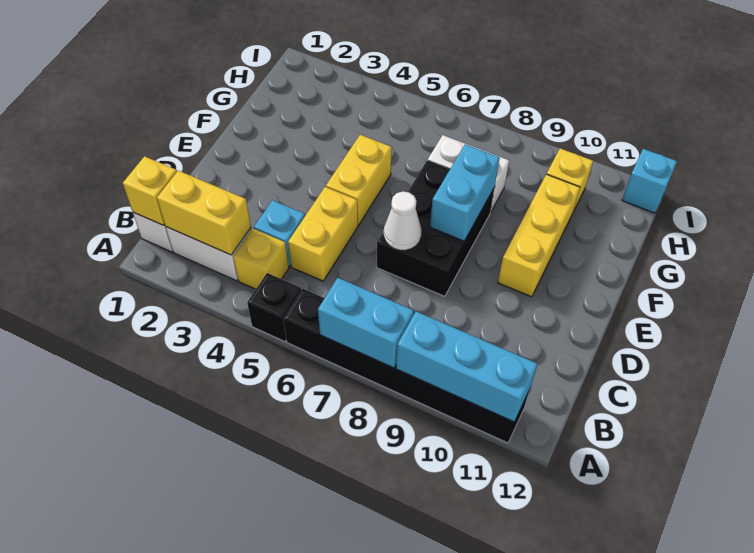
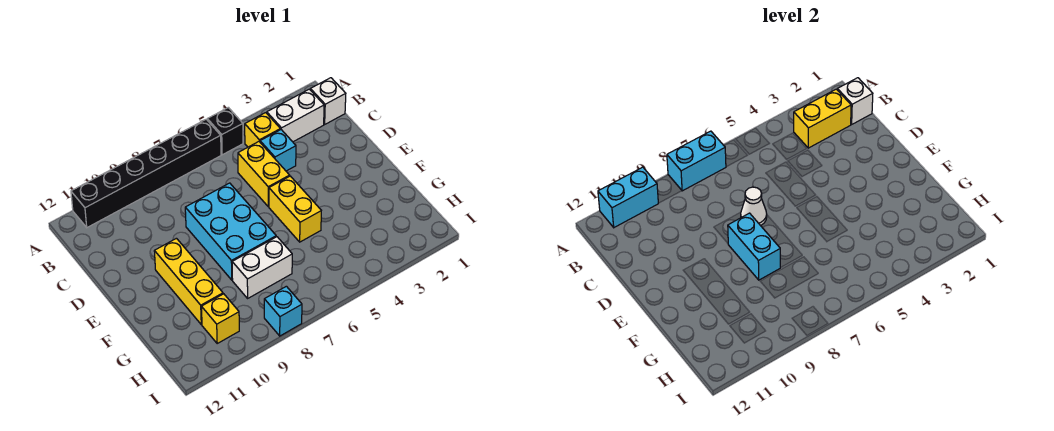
cyan 1x3 brick [396,311,537,422] -> cyan 1x2 brick [598,167,658,228]
yellow 1x1 brick [123,156,177,225] -> white 1x1 brick [837,78,873,124]
black 2x3 brick [377,161,495,296] -> cyan 2x3 brick [185,183,276,280]
cyan 1x1 brick [622,149,677,213] -> cyan 1x1 brick moved to [264,286,302,336]

